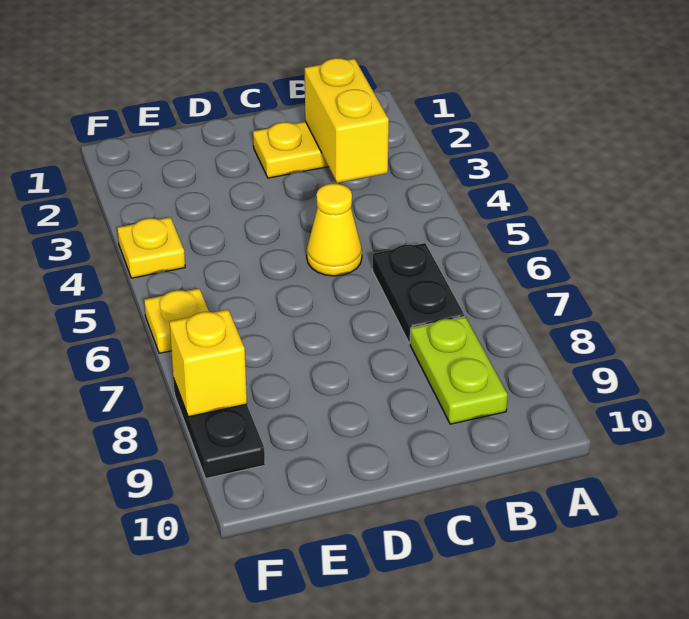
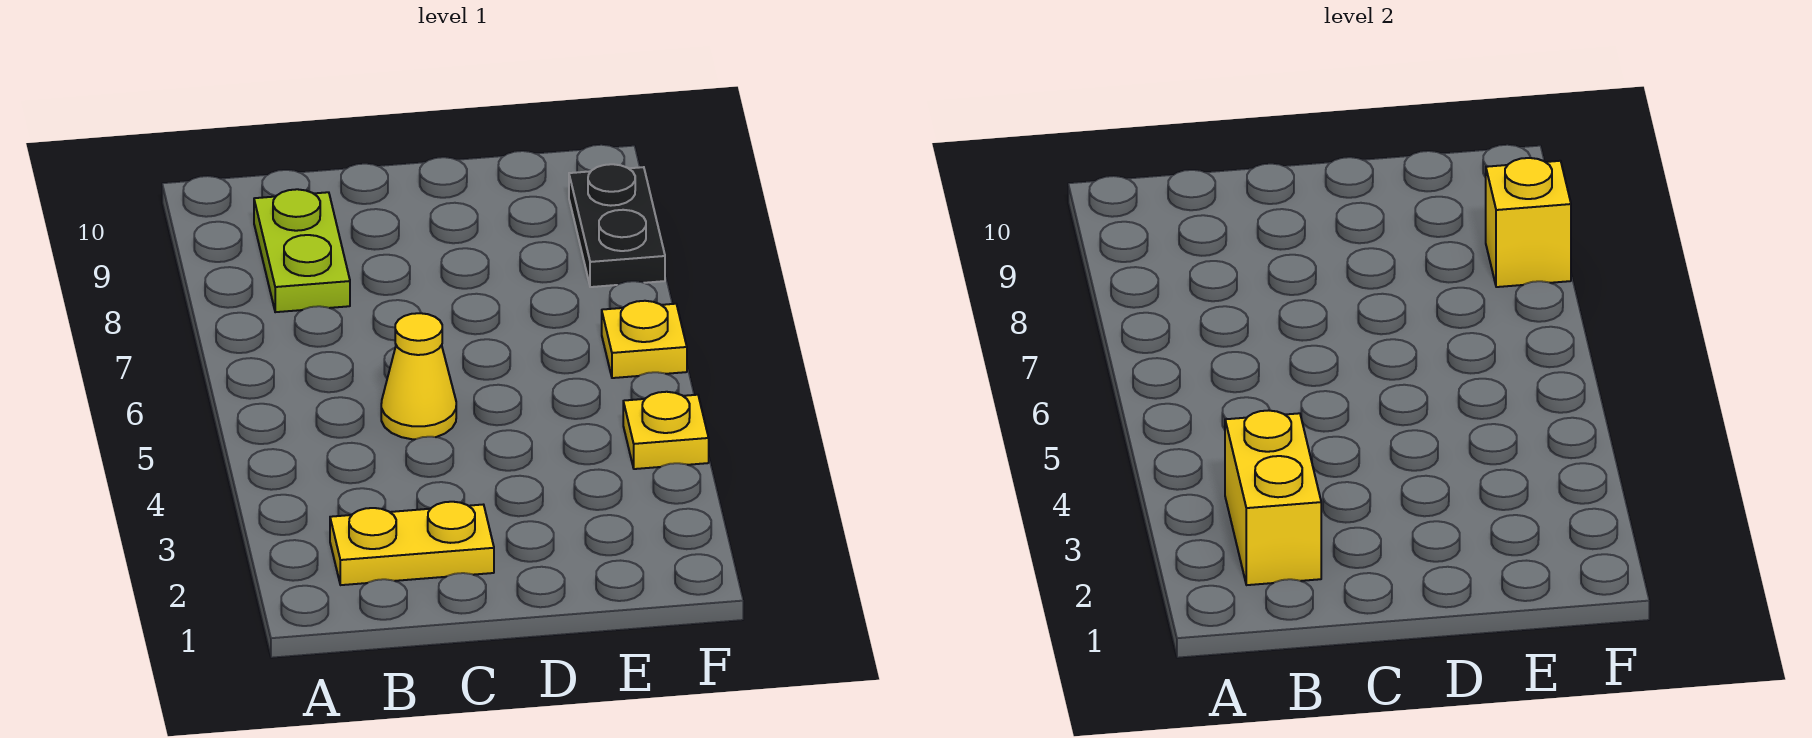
black 1x2 plate [373,243,464,343] -> none

